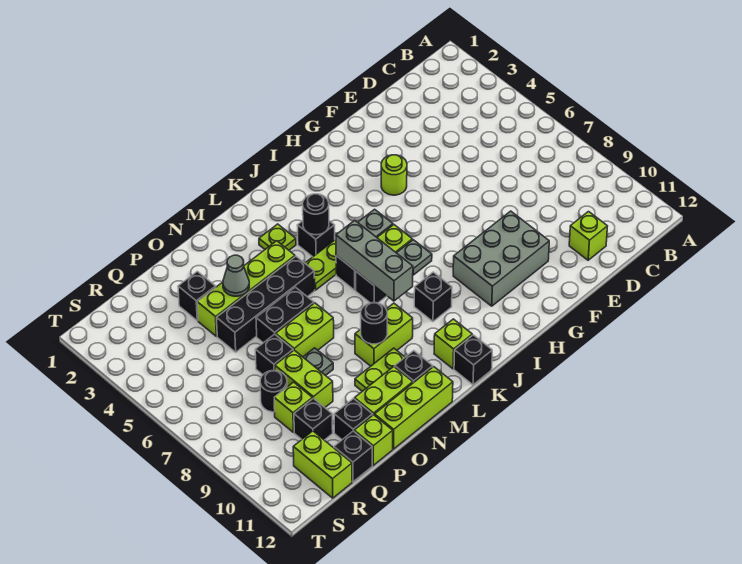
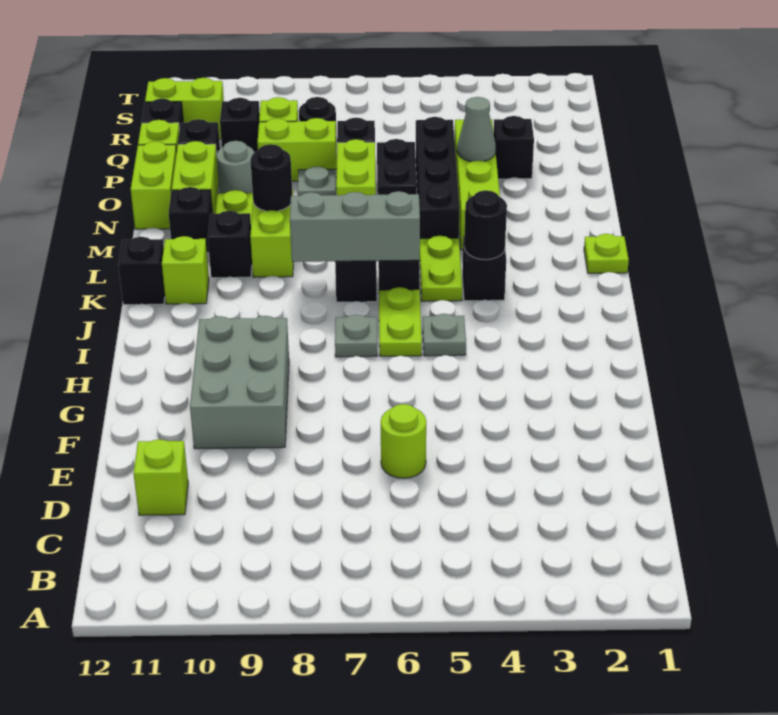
lime 1x1 round brick [381,155,407,195] -> lime 1x1 round brick moved to [381,404,426,478]
black 1x1 brick [414,272,452,321] -> black 1x1 brick moved to [208,211,252,278]
lime 1x1 plate [259,224,296,250] -> lime 1x1 plate moved to [584,234,629,273]
lime 1x3 brick [375,367,453,449] -> lime 1x2 brick [131,142,177,229]
none -> grey 1x1 round brick [216,141,254,193]

